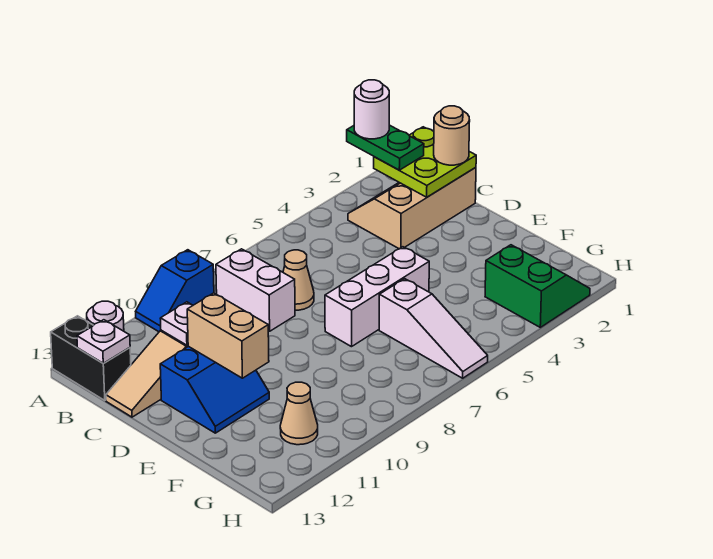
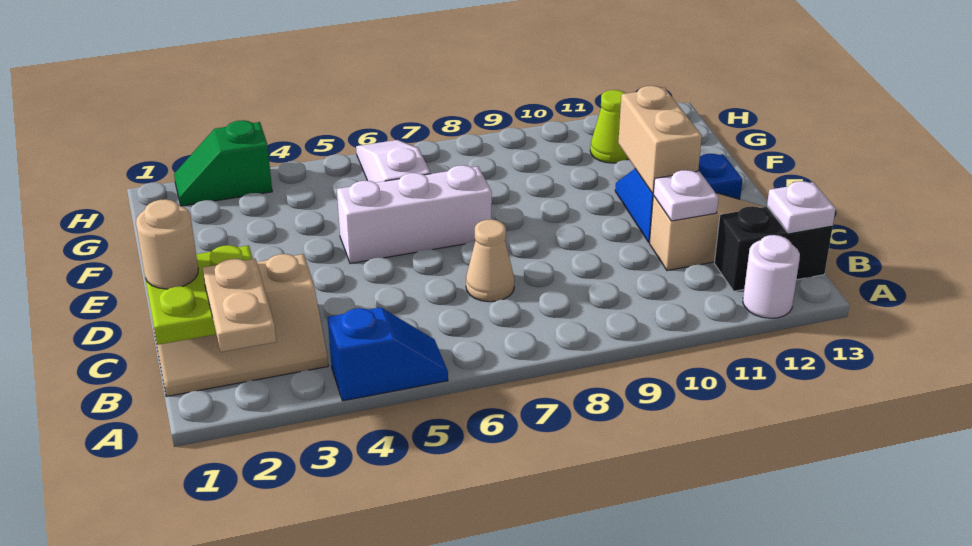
green 1x2 plate [347,125,424,170] -> tan 1x2 plate [203,259,276,352]
white 1x1 round brick [354,80,389,139] -> none
blue 1x2 slope [136,250,214,332] -> blue 1x2 slope moved to [328,307,448,401]
black 1x2 brick [51,316,131,400] -> black 1x2 brick turned to [714,206,833,291]
white 1x2 brick [216,249,295,331] -> none
green 2x2 slope [485,245,590,327] -> green 1x2 slope [174,120,272,206]
tan 1x1 cone [280,382,318,445] -> lime 1x1 cone [590,90,628,163]

